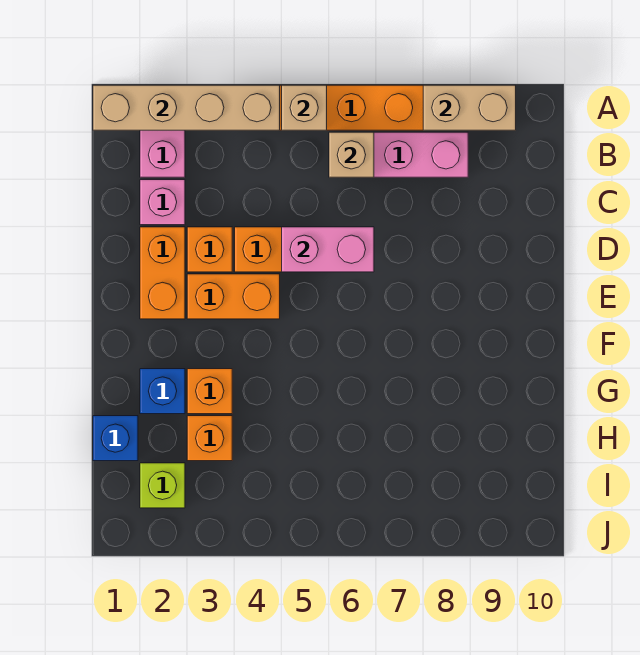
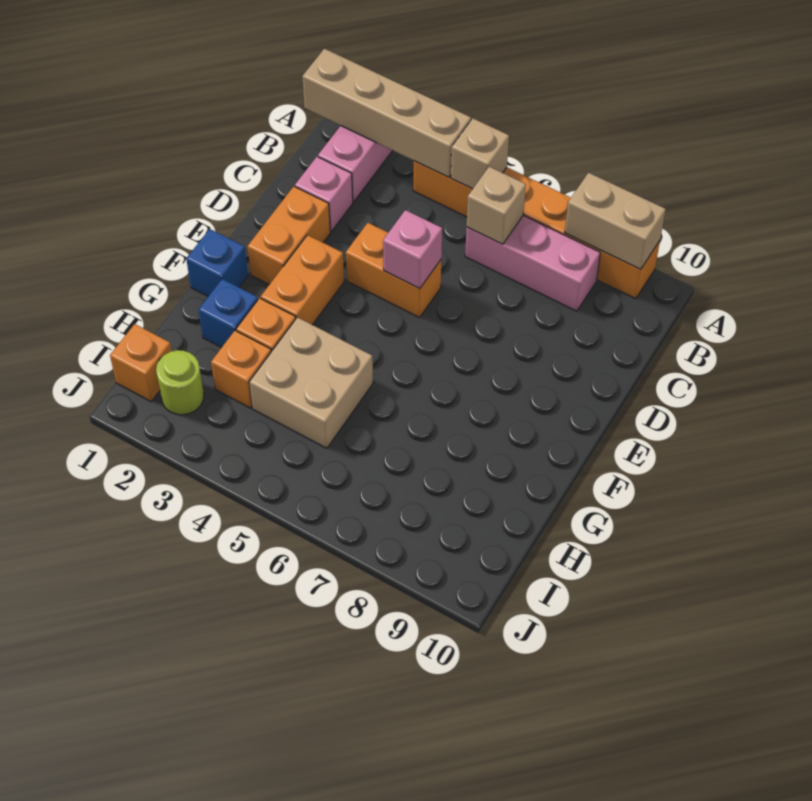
orange 1x1 brick [187,227,232,272] -> orange 1x1 brick moved to [110,324,172,401]
pink 1x2 brick [282,227,374,272] -> pink 1x1 brick [383,210,442,289]
orange 1x2 brick [187,274,280,319] -> orange 1x2 brick turned to [261,235,344,325]
none -> tan 2x2 brick [249,317,373,448]
blue 1x1 brick [93,416,138,461] -> blue 1x1 brick moved to [186,229,248,296]
lime 1x1 brick [140,463,185,508] -> lime 1x1 round brick [156,350,204,415]

